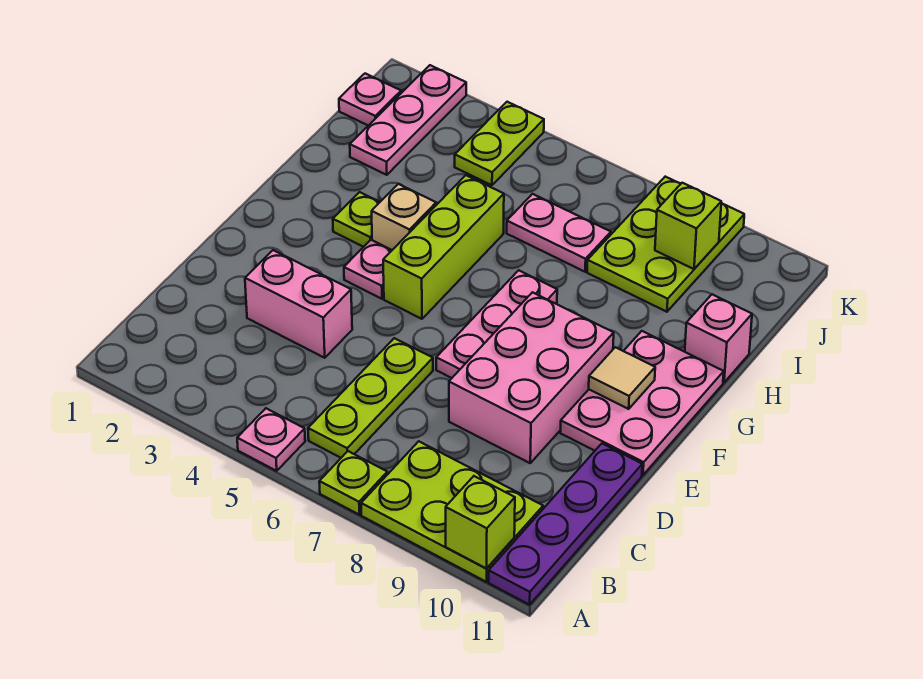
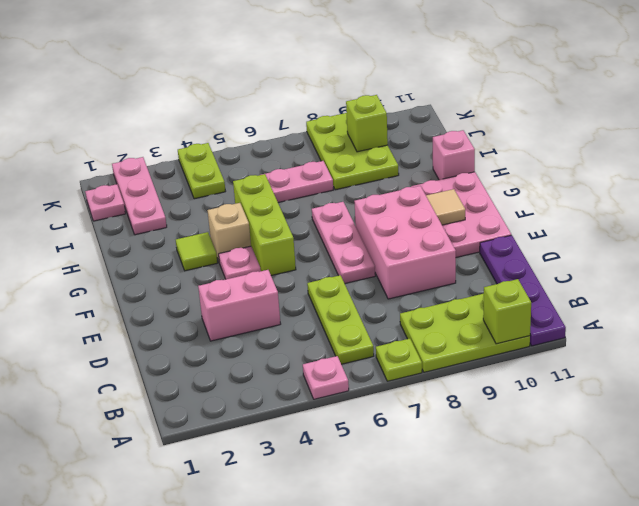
lime 1x1 plate [333,192,380,247] -> lime 1x1 tile [176,232,217,271]

